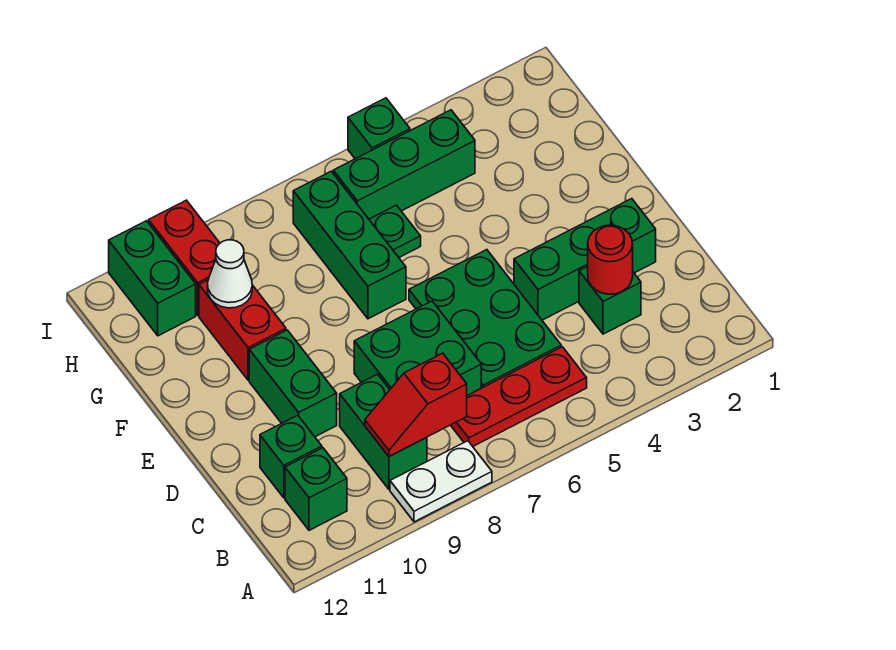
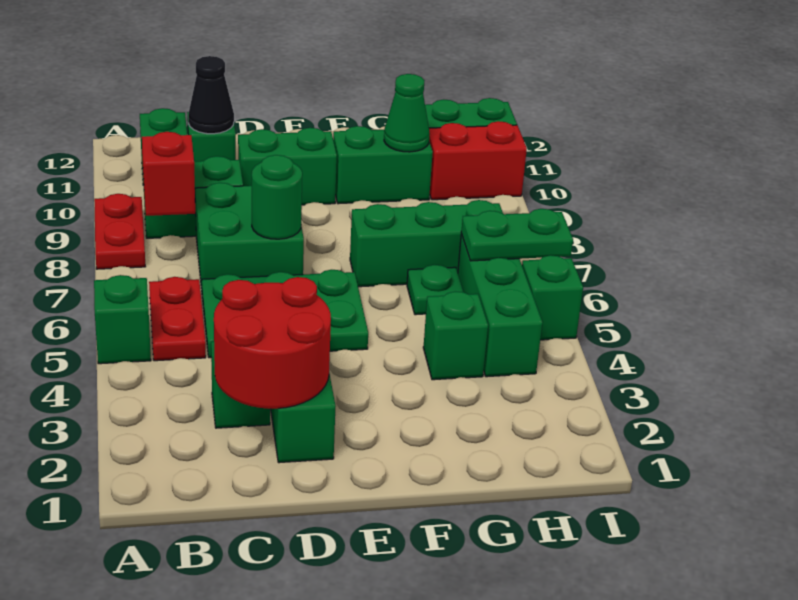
none -> green 1x1 brick [94,275,151,364]
white 1x2 plate [390,441,492,522] -> red 1x2 plate [94,194,145,269]
red 1x3 plate [451,347,587,446] -> red 1x2 plate [149,277,206,361]
red 1x1 round brick [588,225,633,294] -> red 2x2 round brick [214,277,331,409]
none -> black 1x1 cone [188,56,234,134]
none -> green 1x1 round brick [252,155,302,239]
red 1x2 brick [199,280,286,380] -> green 1x2 brick [333,126,433,204]
none -> green 1x1 brick [423,291,488,380]
white 1x1 cone [208,240,252,308] -> green 1x1 cone [384,74,430,152]
none -> green 1x2 plate [461,209,573,261]

